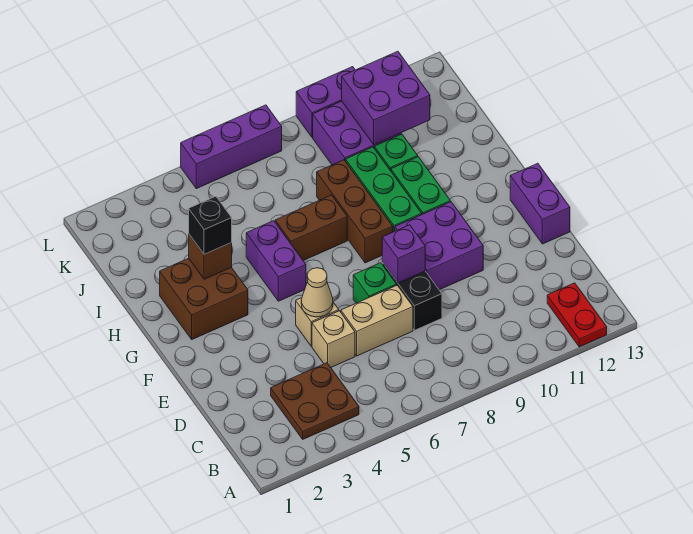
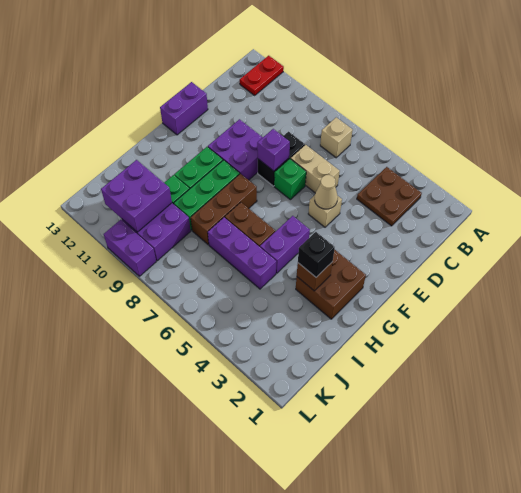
tan 1x1 brick [312,311,355,367] -> tan 1x1 brick moved to [320,117,353,158]
purple 1x3 brick [181,105,282,189] -> purple 1x3 brick moved to [208,218,276,289]

